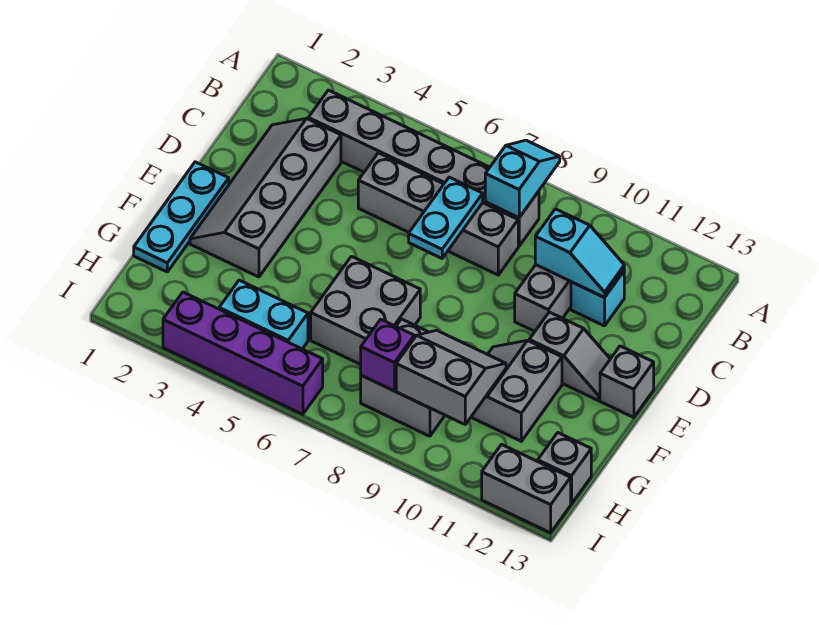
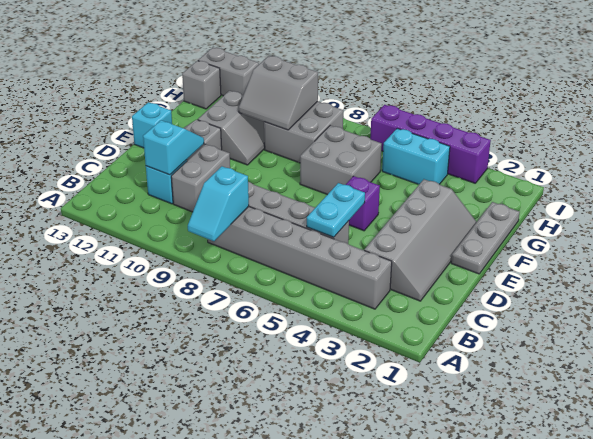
cyan 1x2 plate [409,177,483,258] -> cyan 1x2 plate moved to [307,183,365,237]
cyan 1x2 slope [535,209,624,298] -> cyan 1x2 slope turned to [143,120,204,175]
cyan 1x3 plate [134,162,229,272] -> grey 1x3 plate [451,202,520,274]
grey 1x1 brick [600,346,654,418] -> cyan 1x1 brick [132,102,172,148]
purple 1x1 brick [361,319,414,391] -> purple 1x1 brick moved to [346,176,380,231]

